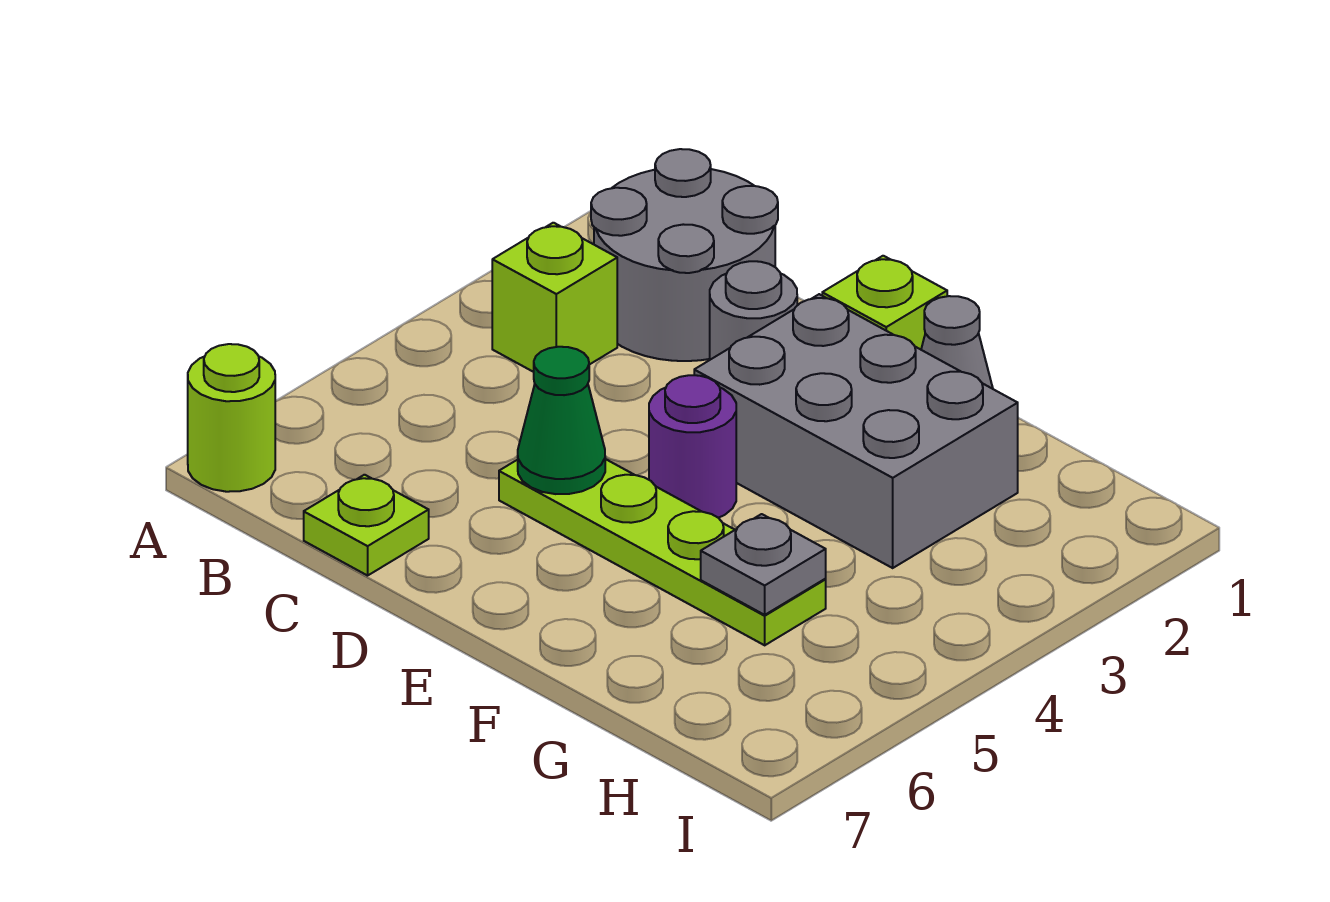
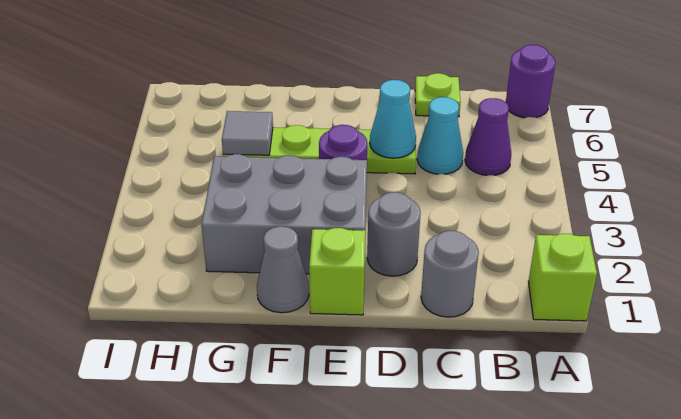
lime 1x1 round brick [188,344,275,492] -> purple 1x1 round brick [506,45,555,118]
grey 2x2 round brick [591,149,778,361] -> grey 1x1 round brick [421,231,479,317]
lime 1x1 brick [492,223,617,372] -> lime 1x1 brick moved to [528,234,597,321]
none -> purple 1x1 cone [465,98,511,175]
none -> cyan 1x1 cone [417,97,463,174]
green 1x1 cone [518,347,605,494] -> cyan 1x1 cone [370,80,416,158]
grey 1x1 plate [701,514,826,615] -> grey 1x1 tile [222,111,273,155]

